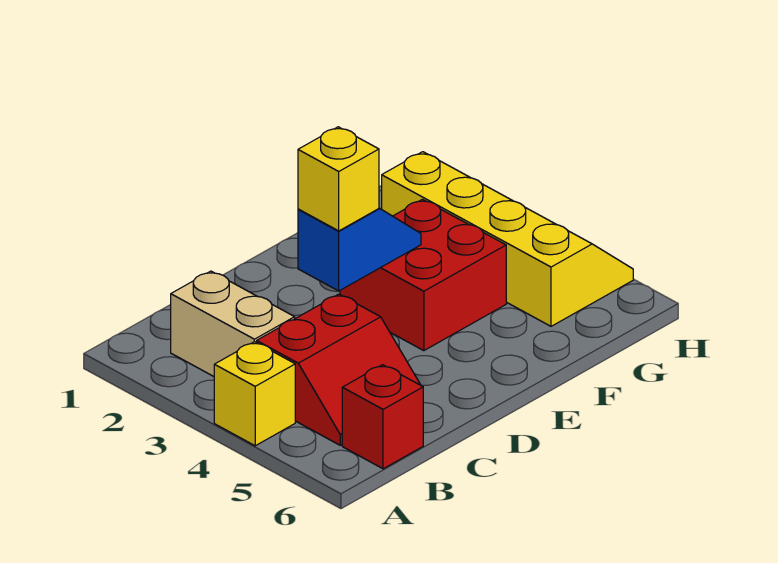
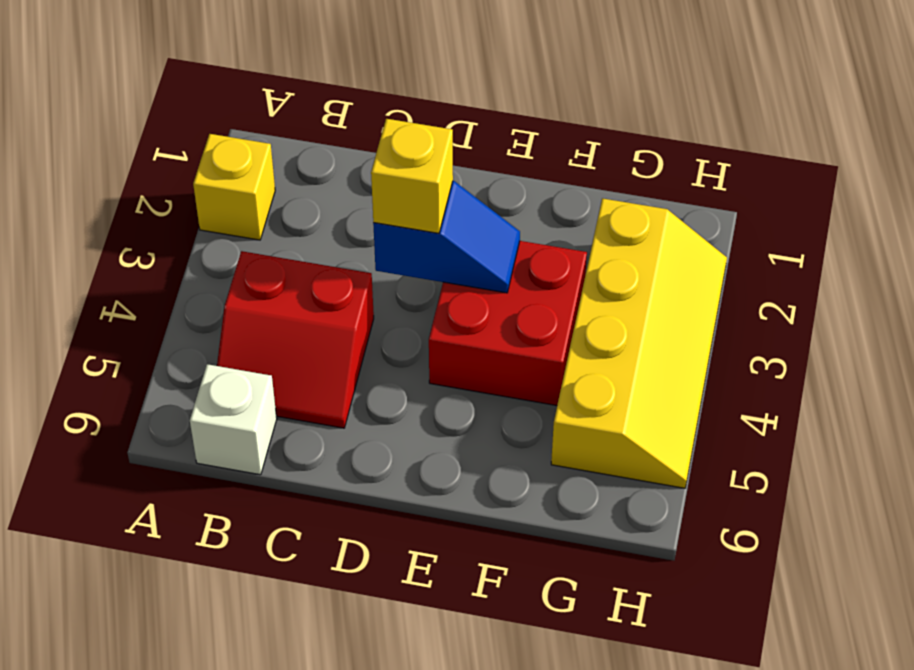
yellow 1x1 brick [214,342,295,446] -> yellow 1x1 brick moved to [193,134,275,240]
tan 1x2 brick [171,271,295,376] -> none
red 1x1 brick [342,365,423,469] -> white 1x1 brick [190,364,277,475]

